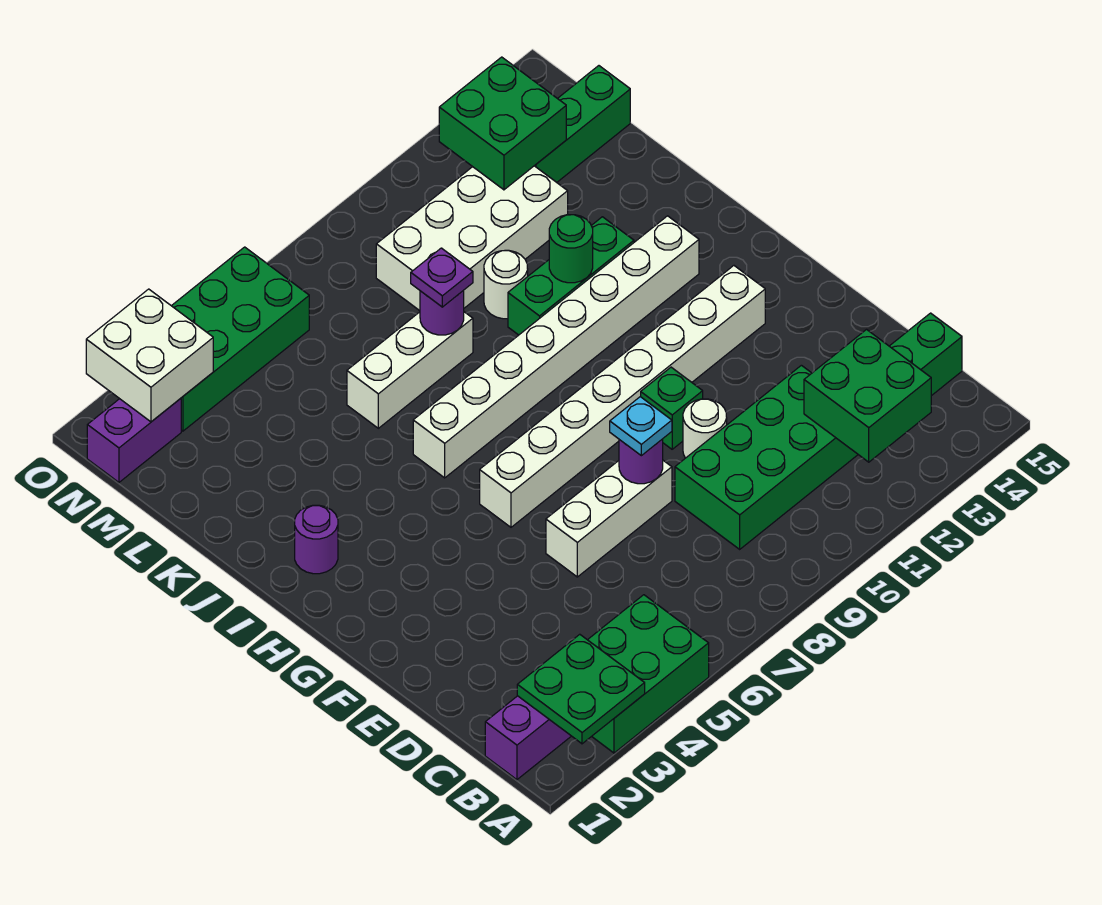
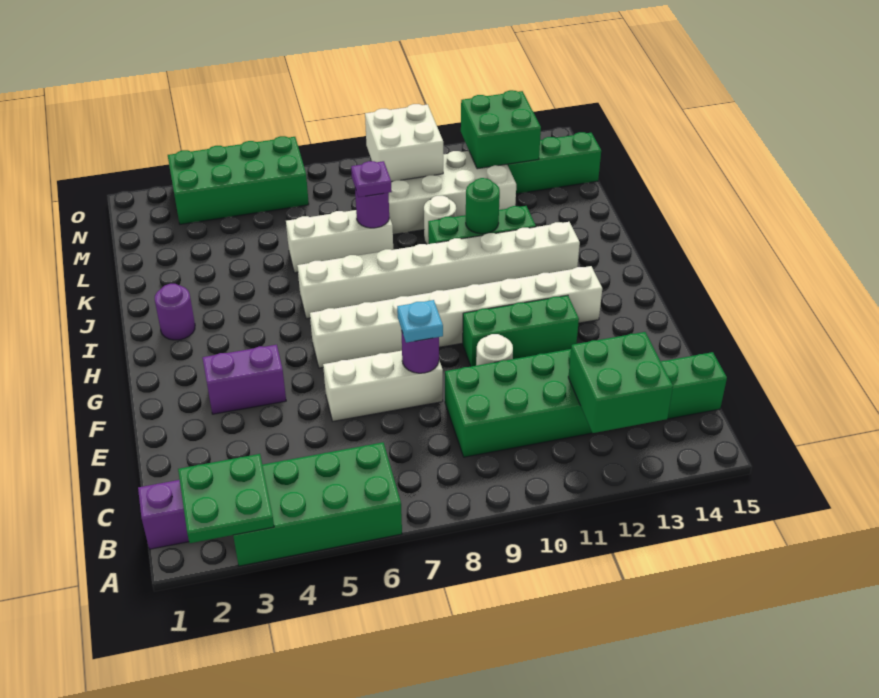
green 2x3 brick [588,595,709,753] -> green 2x4 brick [233,442,402,566]
green 1x1 brick [641,367,703,449] -> green 1x3 brick [463,295,579,366]
purple 1x2 brick [87,398,181,482] -> purple 1x2 brick moved to [203,345,286,414]
white 2x2 brick [86,289,213,422] -> white 2x2 brick moved to [365,104,443,182]

